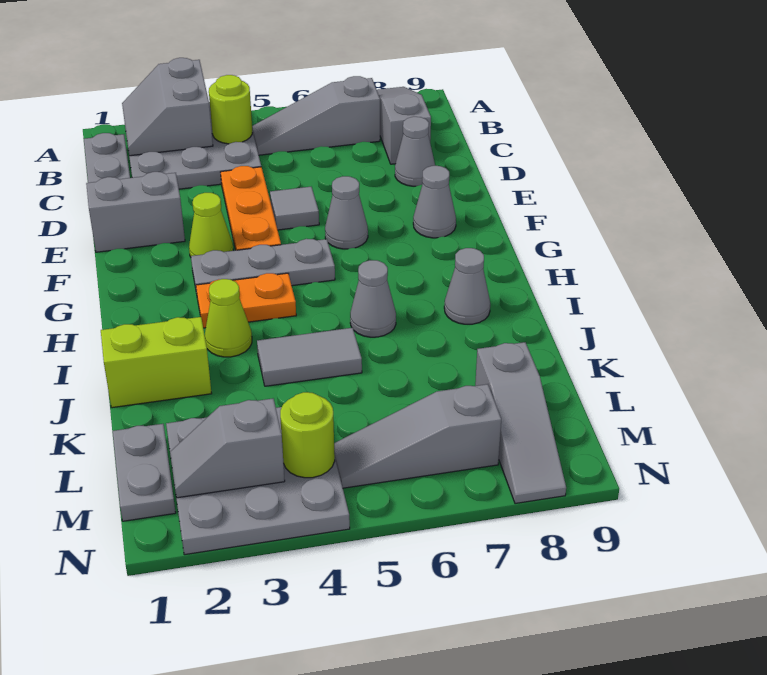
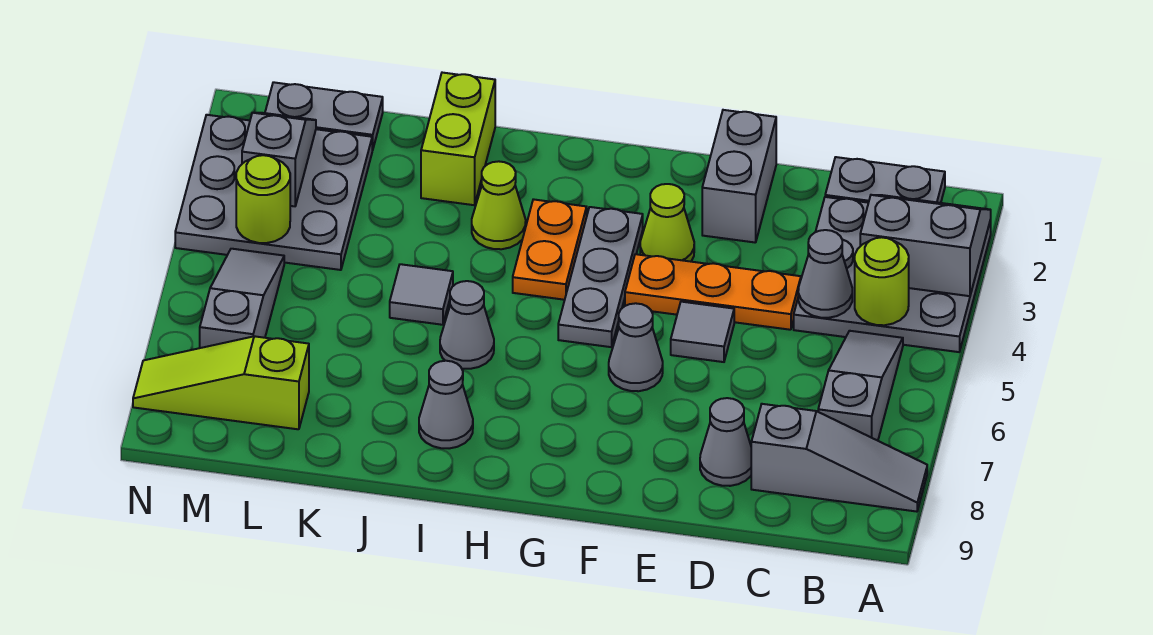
grey 1x1 cone [413,166,456,238] -> grey 1x1 cone moved to [798,230,852,318]
grey 1x2 tile [257,328,362,386] -> grey 1x1 tile [390,264,453,325]
grey 1x3 slope [475,342,566,504] -> lime 1x3 slope [133,336,309,429]

